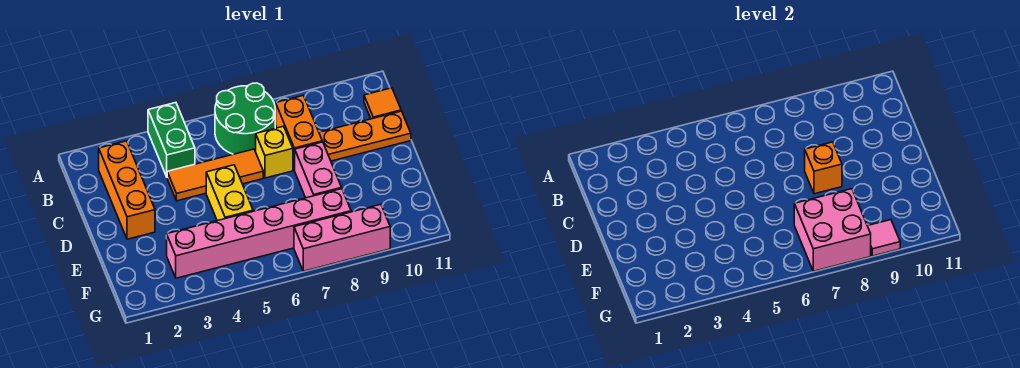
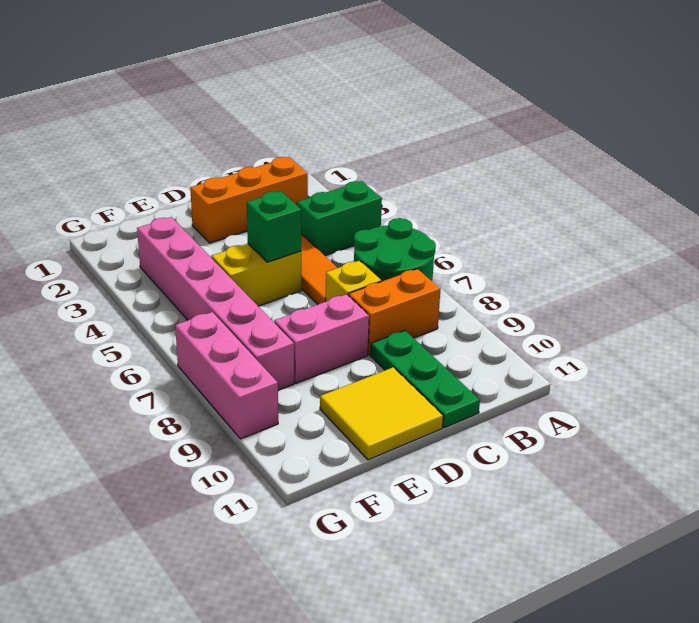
orange 1x1 tile [364,88,401,119] -> none
orange 1x3 plate [319,111,411,161] -> green 1x3 plate [371,330,480,428]
none -> green 1x1 brick [247,191,301,262]
orange 1x1 brick [805,142,842,194] -> none
none -> yellow 2x2 tile [320,367,443,460]
pink 2x2 brick [794,189,871,271] -> none
pink 1x1 tile [868,220,900,256] -> none

